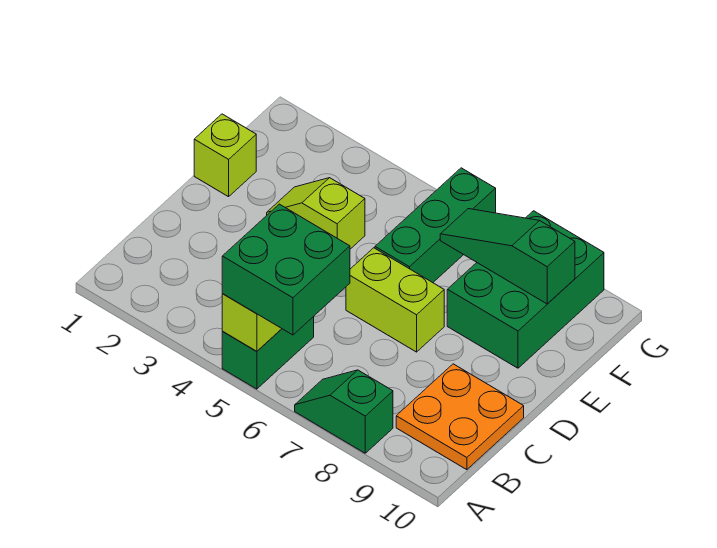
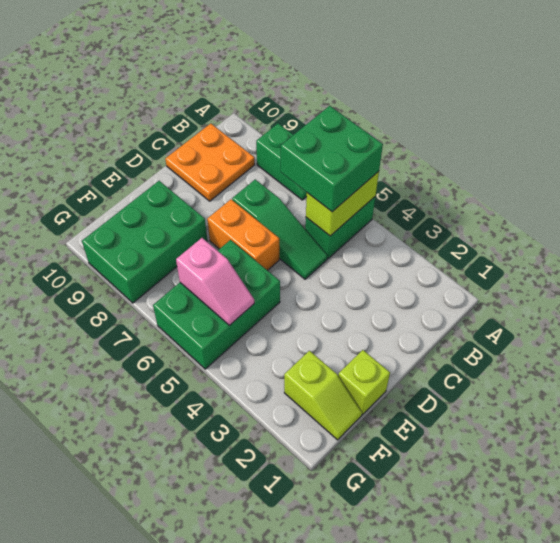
lime 1x2 brick [346,248,444,352] -> orange 1x2 brick [207,199,279,271]
lime 1x2 slope [267,178,365,249] -> lime 1x2 slope moved to [284,351,362,440]
green 1x3 brick [375,168,496,283] -> green 2x3 brick [153,240,280,369]
none -> pink 1x2 slope [176,238,254,326]
green 1x3 slope [440,209,575,304] -> green 1x3 slope moved to [232,179,328,279]

